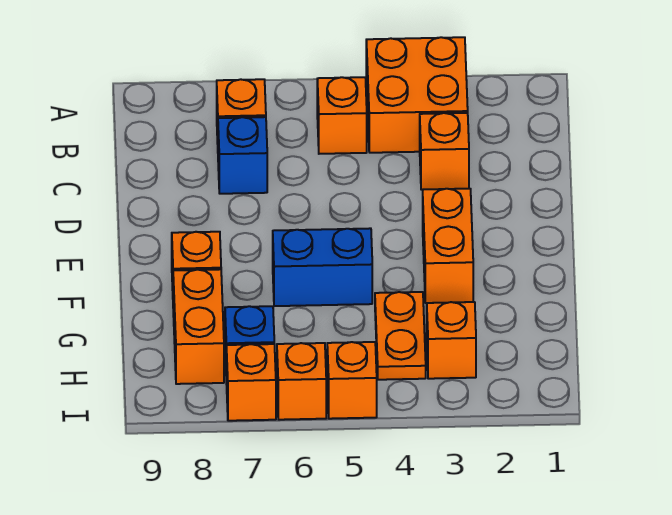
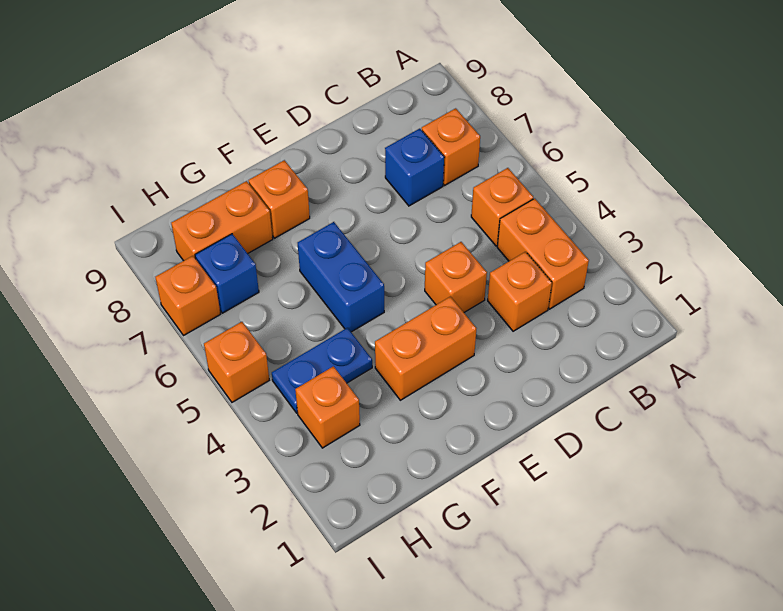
orange 2x2 brick [366,37,468,153] -> orange 1x2 brick [497,198,589,309]
orange 1x2 plate [375,292,426,380] -> blue 1x2 plate [272,328,372,413]
orange 1x1 brick [277,343,326,420] -> orange 1x1 brick moved to [425,242,487,312]

